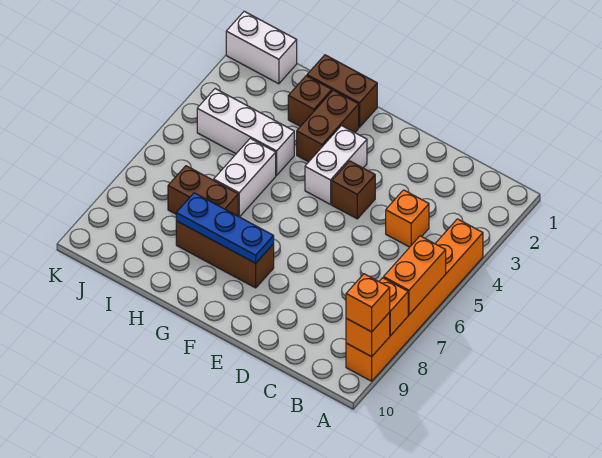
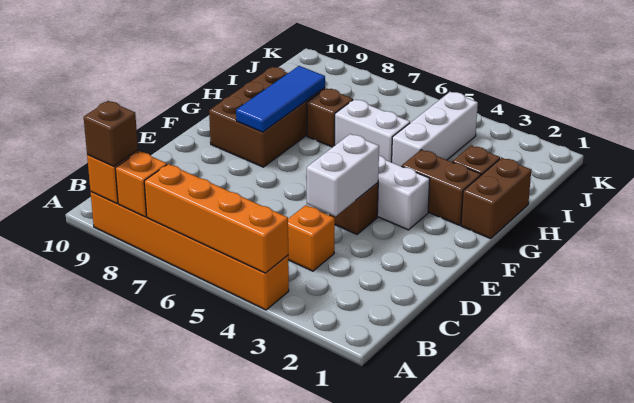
orange 1x2 brick [384,236,446,315] -> orange 1x4 brick [144,164,288,273]
orange 1x1 brick [346,274,390,332] -> brown 1x1 brick [84,101,138,167]
brown 1x3 brick [176,221,274,288] -> brown 2x3 brick [209,67,325,167]
blue 1x3 plate [176,193,274,263] -> blue 1x3 tile [236,66,325,132]
brown 1x2 brick [168,166,238,216] -> brown 1x1 brick [307,88,353,147]
white 1x2 brick [226,11,297,84] -> white 1x2 brick moved to [307,134,379,216]

